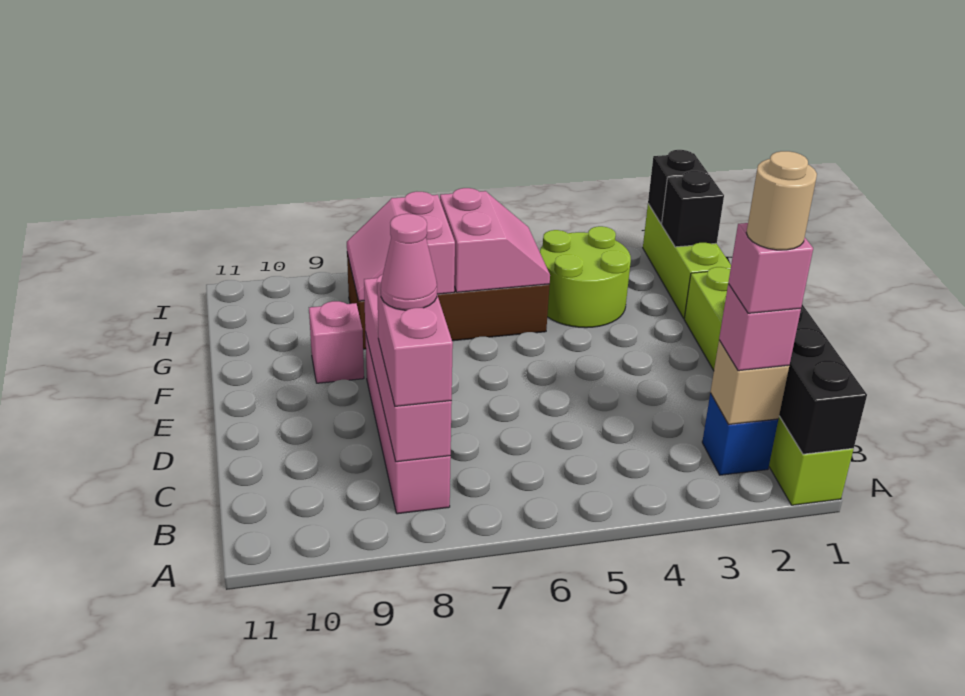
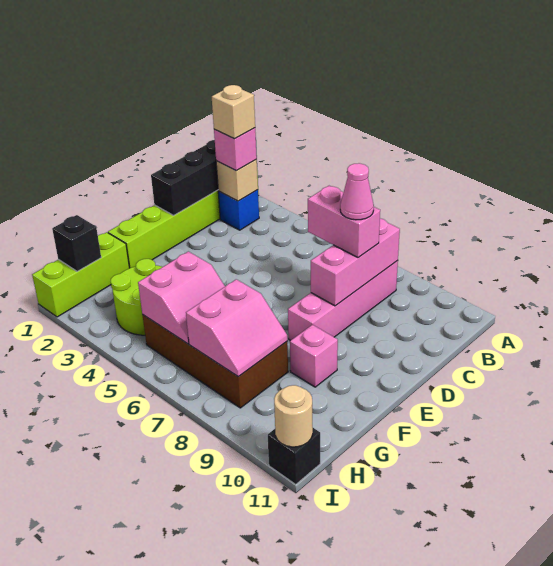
pink 1x1 brick [728,223,813,313] -> tan 1x1 brick [212,85,255,139]
tan 1x1 round brick [746,151,817,250] -> tan 1x1 round brick moved to [274,385,313,447]
pink 1x4 brick [364,275,452,462] -> pink 1x3 brick [311,218,400,306]
pink 1x2 brick [377,282,453,406] -> pink 1x2 brick turned to [308,186,380,258]
pink 2x2 slope [440,188,550,292] -> pink 2x2 slope turned to [138,251,225,344]
black 1x1 brick [648,150,708,224] -> black 1x1 brick moved to [268,428,320,484]

